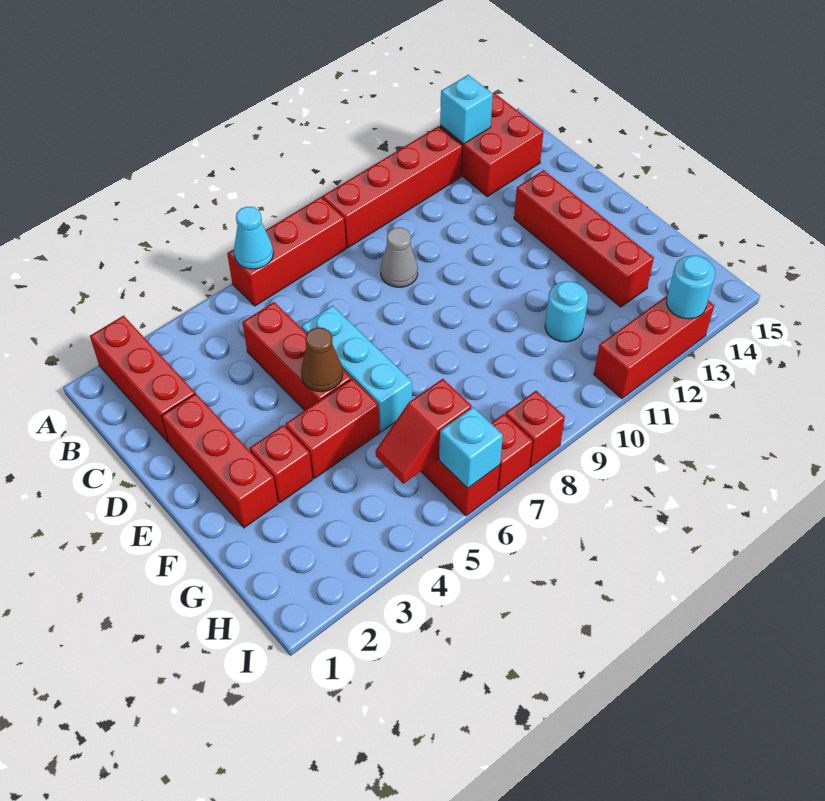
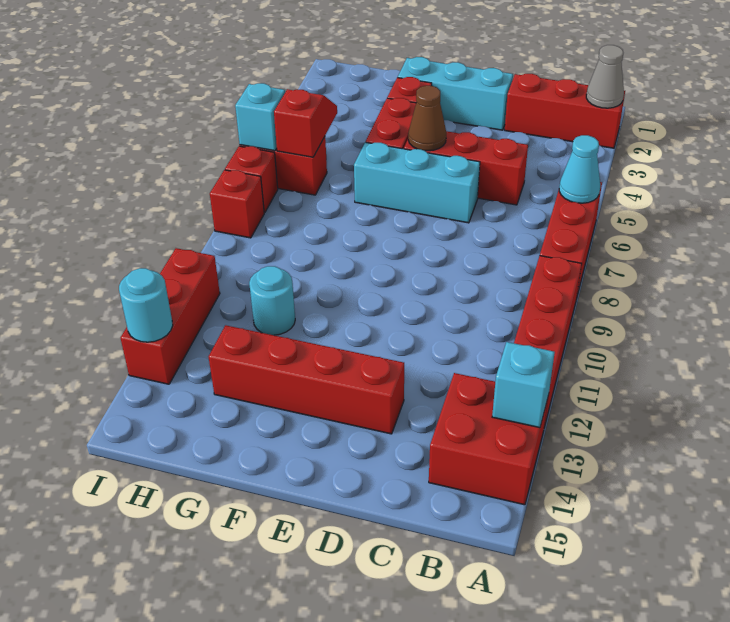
grey 1x1 cone [381,228,418,287] -> grey 1x1 cone moved to [586,45,624,108]
red 1x3 brick [162,394,278,528] -> cyan 1x3 brick [398,57,513,130]

